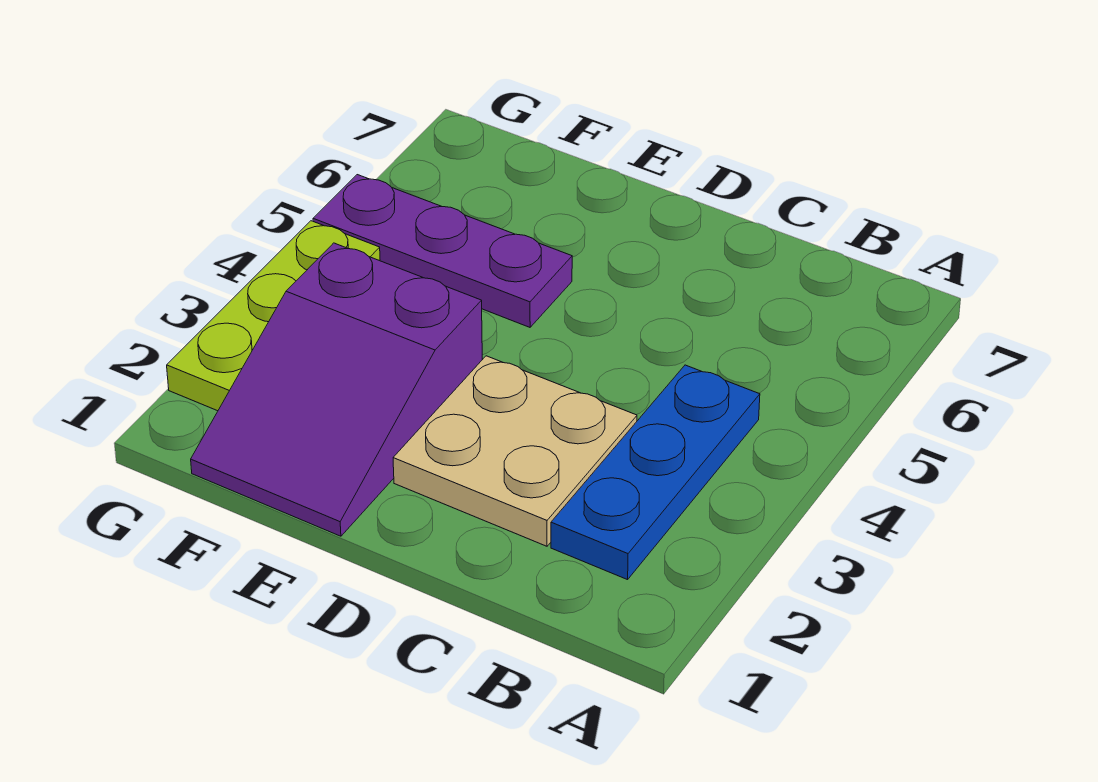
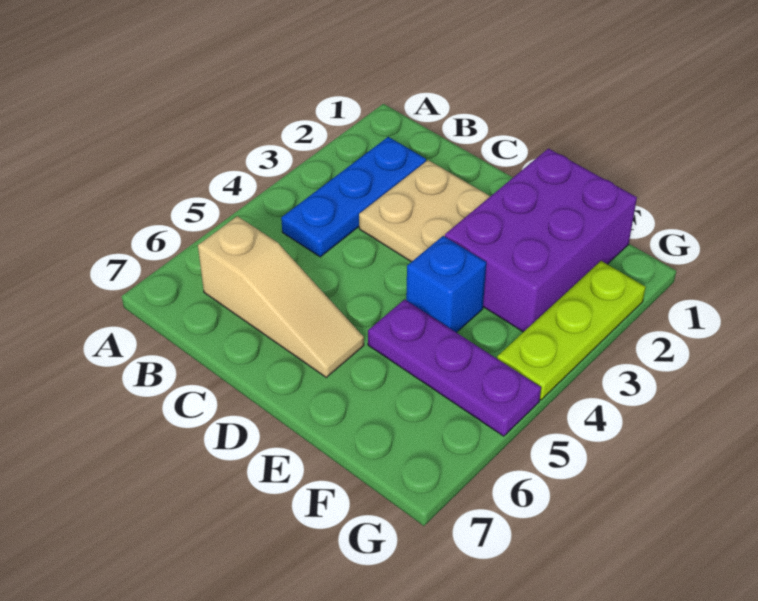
none -> tan 1x3 slope [198,216,364,377]
purple 2x3 slope [191,243,482,536] -> purple 2x3 brick [445,149,637,332]
none -> blue 1x1 brick [406,236,486,333]

